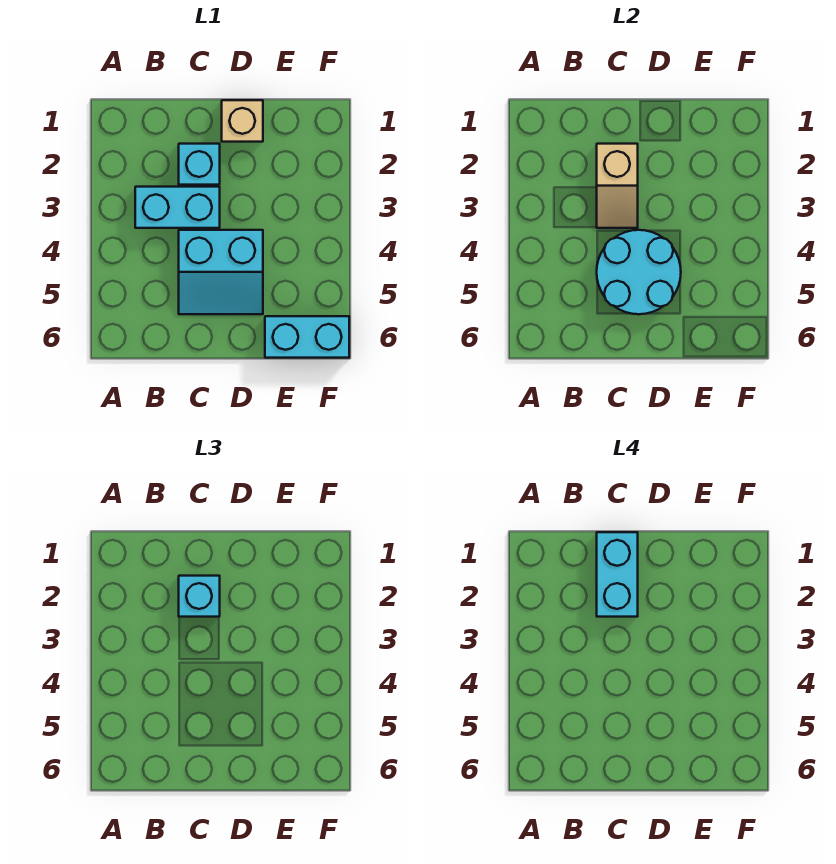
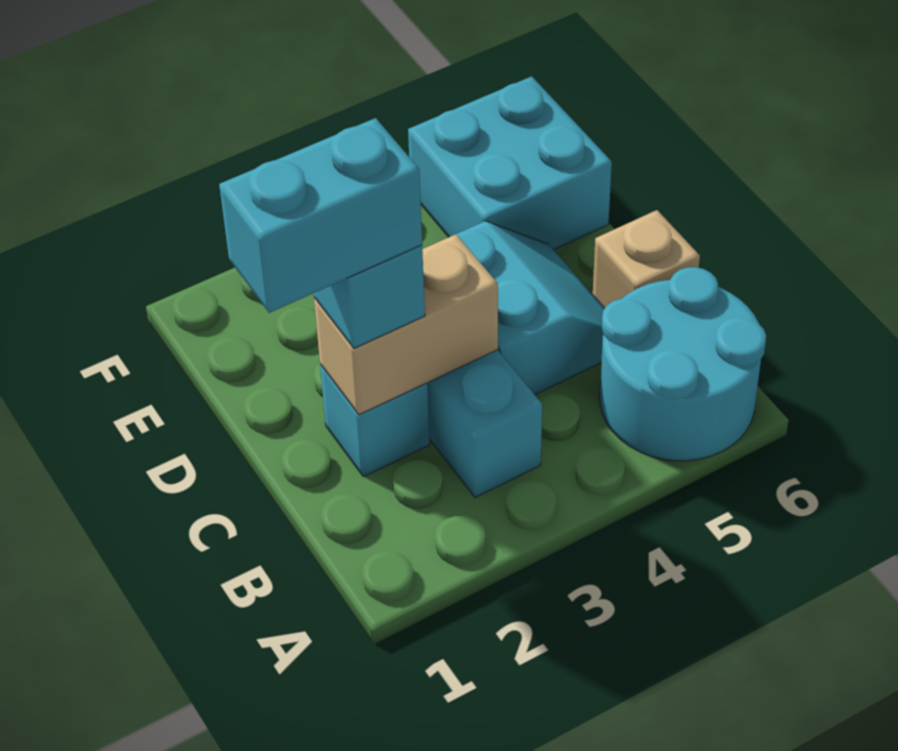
tan 1x2 slope [597,144,638,228] -> tan 1x2 brick [314,234,498,415]
cyan 2x2 round brick [597,230,681,314] -> cyan 2x2 round brick moved to [600,267,766,461]
tan 1x1 brick [222,100,263,142] -> tan 1x1 brick moved to [593,210,700,308]
cyan 1x2 brick [265,316,349,358] -> cyan 2x2 brick [408,76,612,250]

